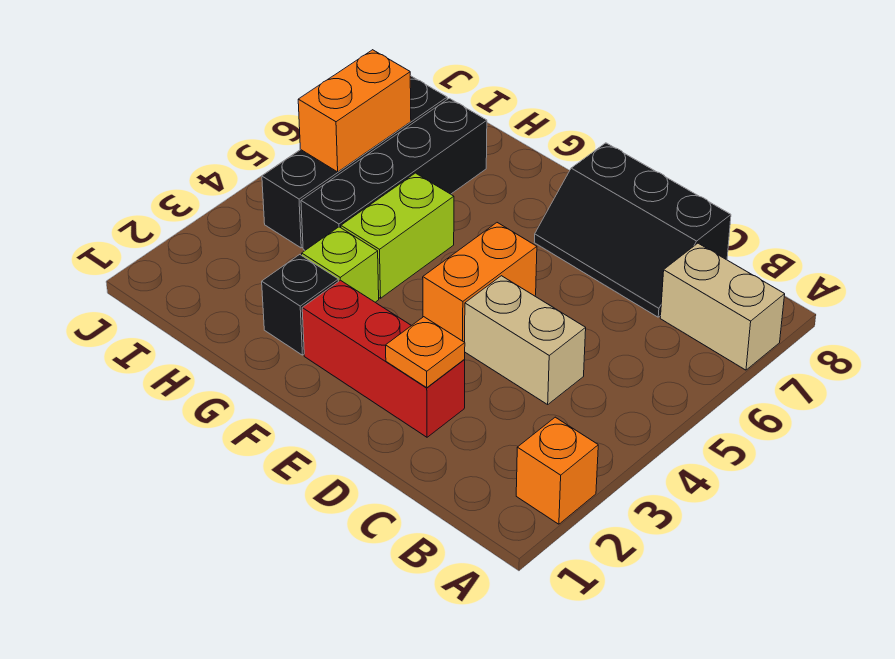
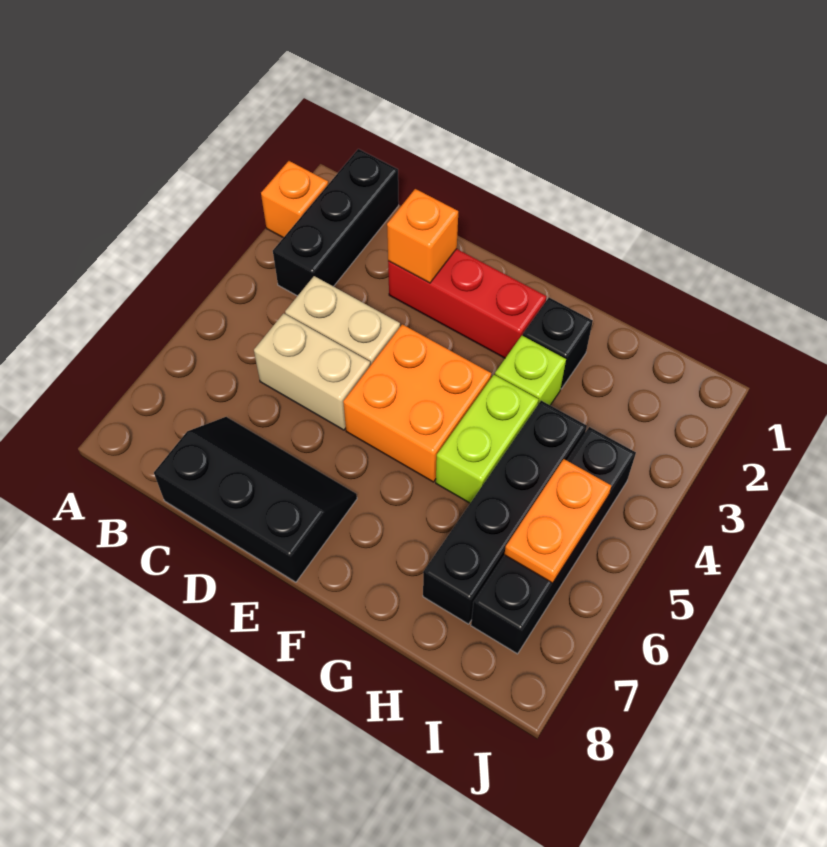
tan 1x2 brick [660,243,785,370] -> tan 1x2 brick moved to [254,313,370,430]
none -> black 1x3 brick [273,149,399,296]
orange 1x1 plate [386,317,465,388] -> orange 1x1 brick [387,189,458,283]
orange 1x2 brick [423,223,537,342] -> orange 2x2 brick [343,324,491,482]
orange 1x2 brick [298,50,411,172] -> orange 1x2 plate [504,459,611,583]

